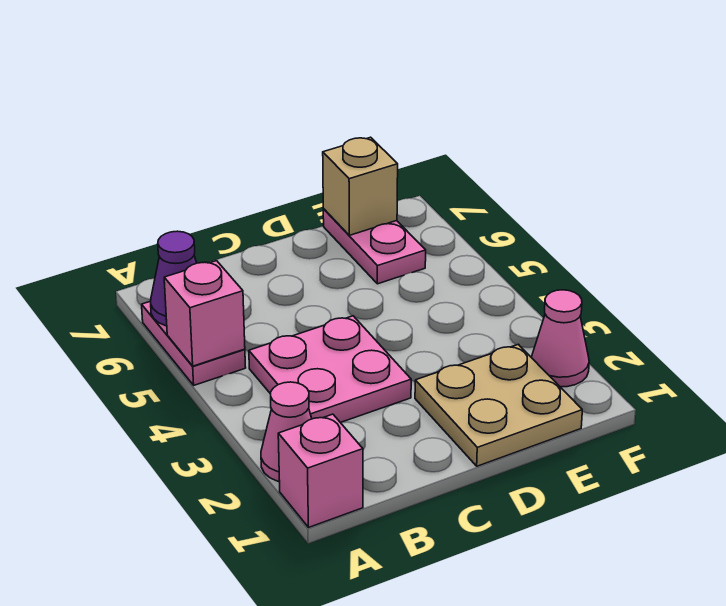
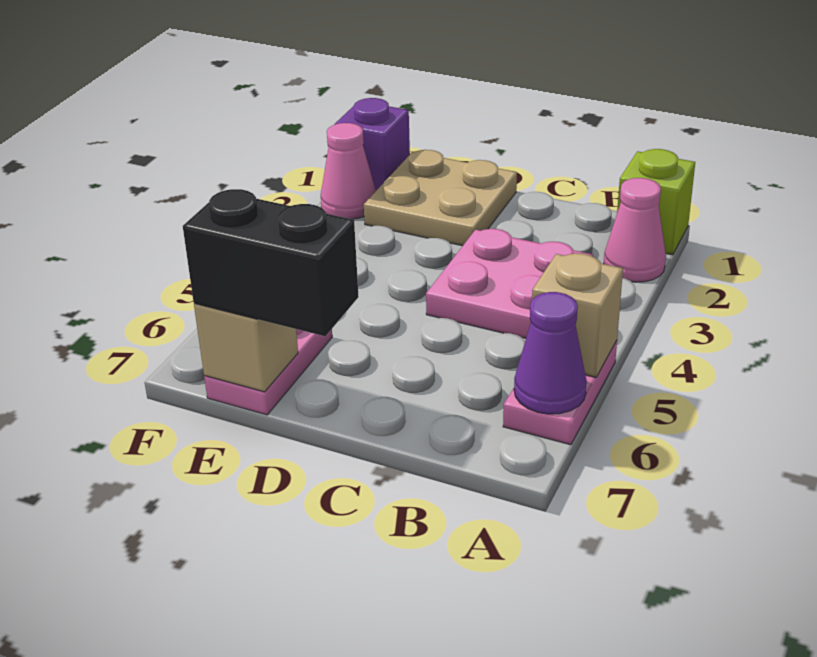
pink 1x1 brick [278,414,363,527] -> lime 1x1 brick [617,149,695,255]
pink 1x1 brick [164,261,245,366] -> tan 1x1 brick [532,253,623,377]
none -> black 1x2 brick [183,189,358,336]
none -> purple 1x1 brick [334,98,410,190]

